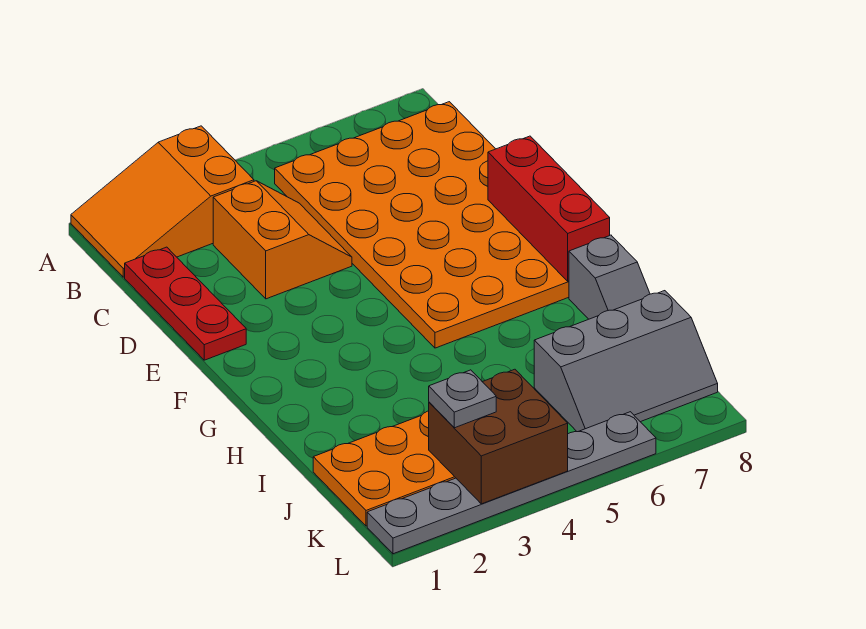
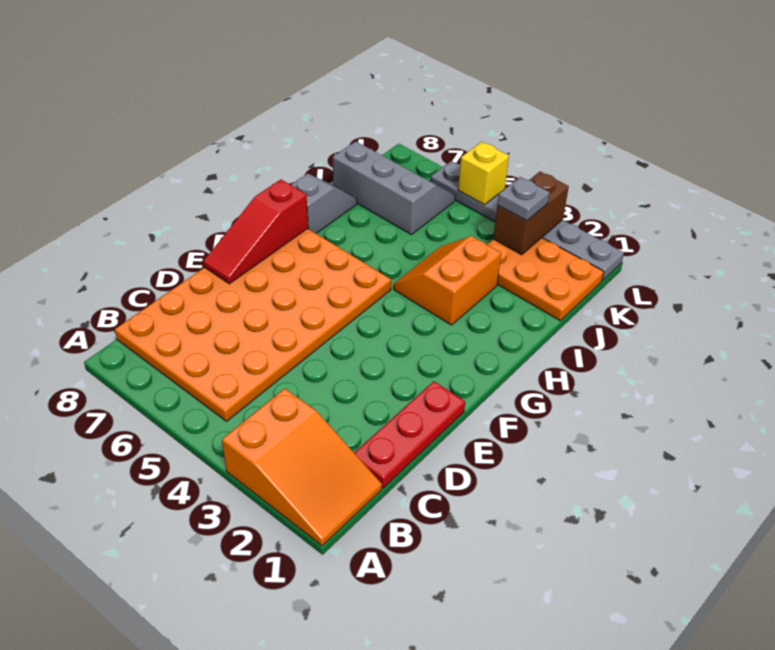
orange 2x2 slope [213,181,352,299] -> orange 2x2 slope moved to [394,236,501,325]
red 1x3 brick [488,136,610,281] -> red 1x3 slope [203,180,308,284]
brown 2x2 brick [429,369,568,504] -> brown 1x2 brick [493,172,569,255]
none -> yellow 1x1 brick [458,142,509,205]

